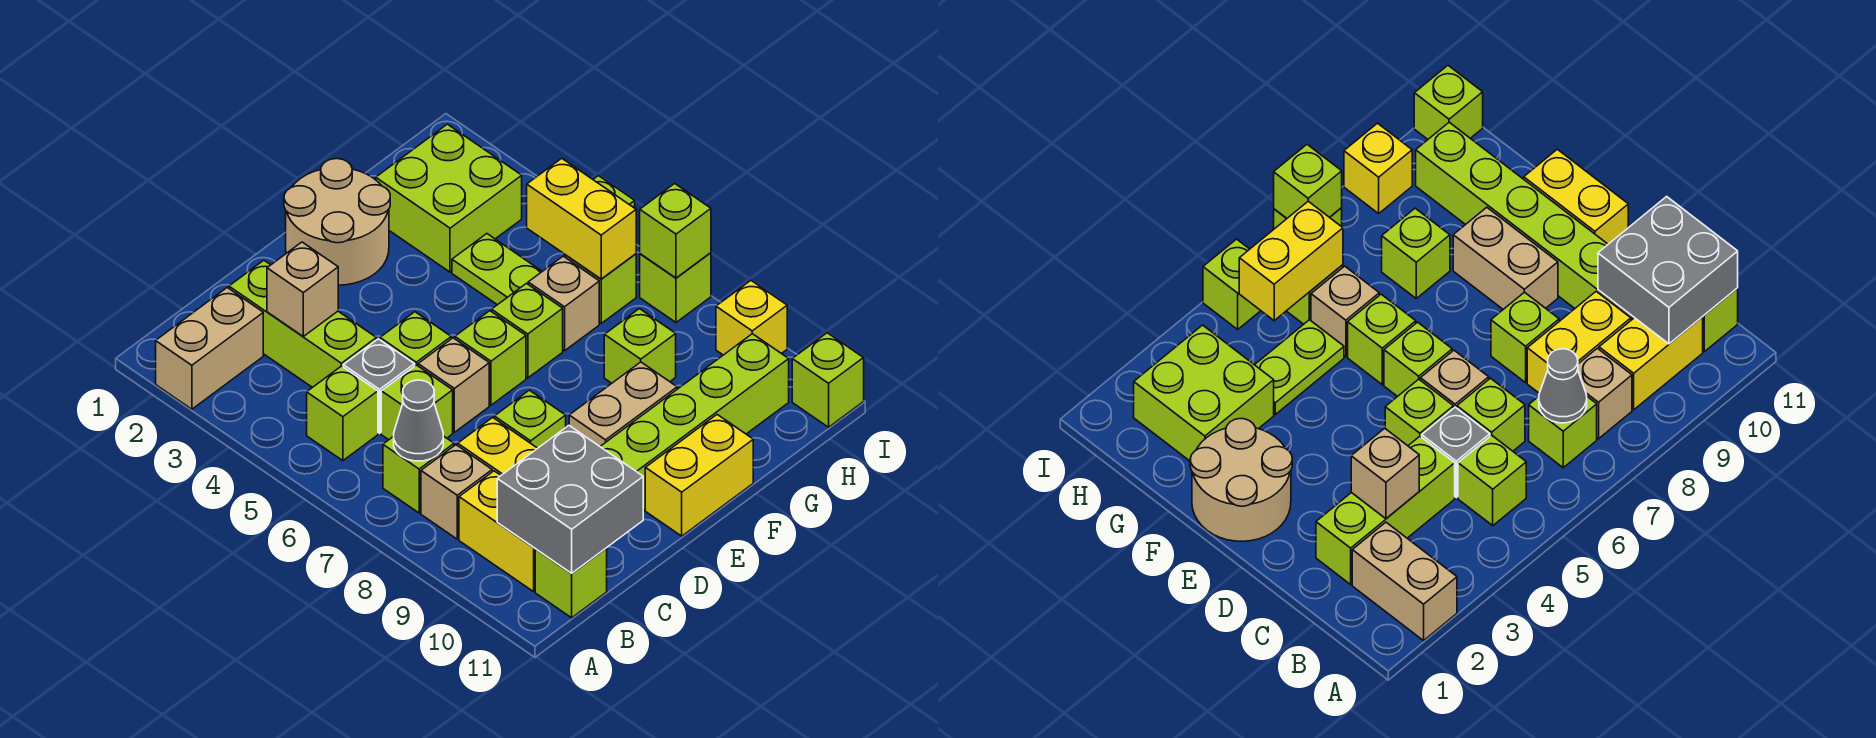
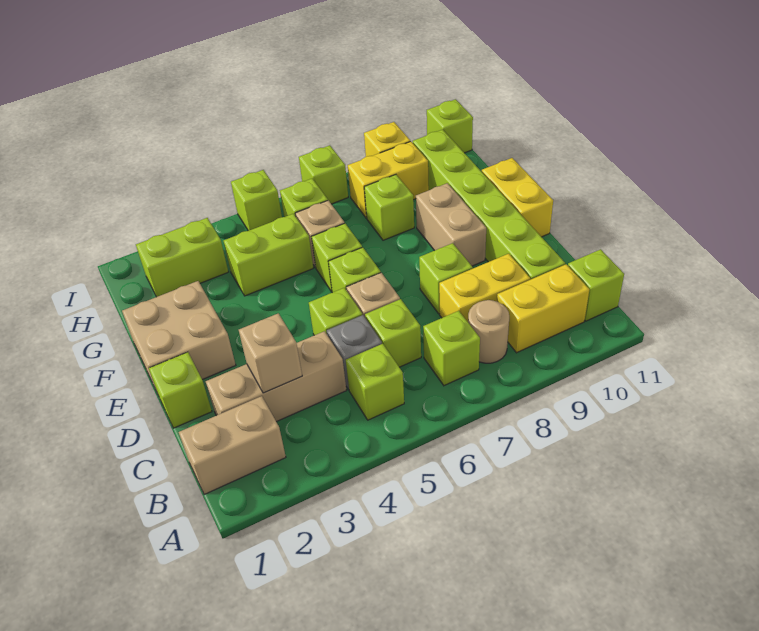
tan 1x2 brick [156,288,263,409] -> tan 1x2 brick turned to [179,396,286,495]
grey 1x1 cone [394,380,443,461] -> none
tan 1x1 brick [421,445,492,539] -> tan 1x1 round brick [468,300,509,363]
grey 2x2 brick [497,426,643,573] -> none
lime 1x3 brick [229,260,376,388] -> tan 1x3 brick [206,331,347,422]
tan 2x2 round brick [284,159,390,285] -> tan 2x2 brick [122,281,236,394]
lime 2x2 brick [376,124,522,272] -> lime 1x2 brick [136,218,228,297]
lime 1x2 plate [452,234,542,305] -> lime 1x2 brick [224,214,313,296]
yellow 1x2 brick [527,158,636,279] -> yellow 1x2 brick moved to [348,141,429,218]
lime 1x1 brick [640,184,711,278] -> lime 1x1 brick moved to [149,352,212,428]

